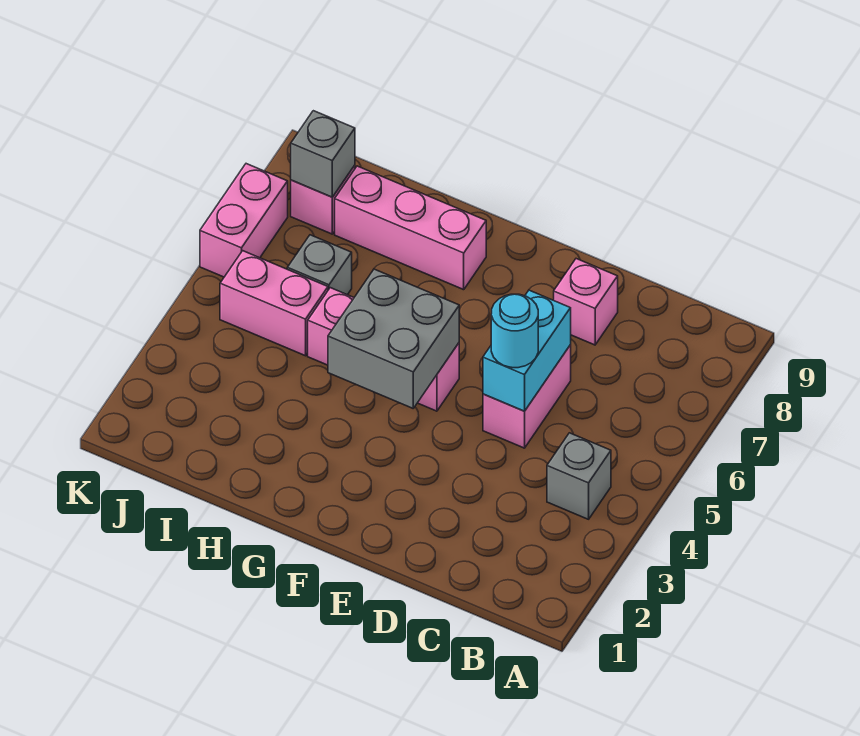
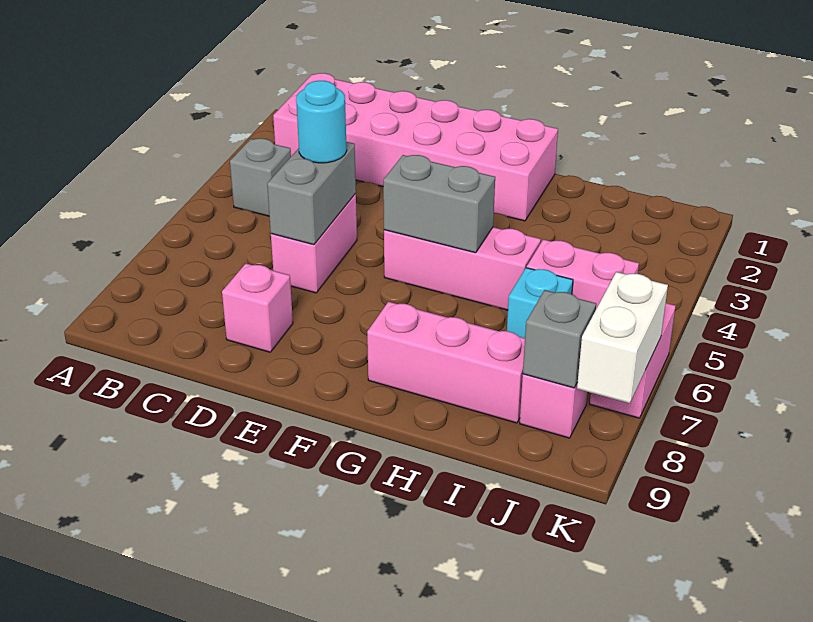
none -> pink 2x6 brick [273,73,558,221]
cyan 1x2 brick [483,290,571,411] -> grey 1x2 brick [267,142,356,245]
grey 2x2 brick [328,269,459,408] -> grey 1x2 brick [383,155,495,253]
grey 1x1 brick [287,235,352,295] -> cyan 1x1 brick [507,268,573,338]
none -> white 1x2 brick [577,272,668,403]

